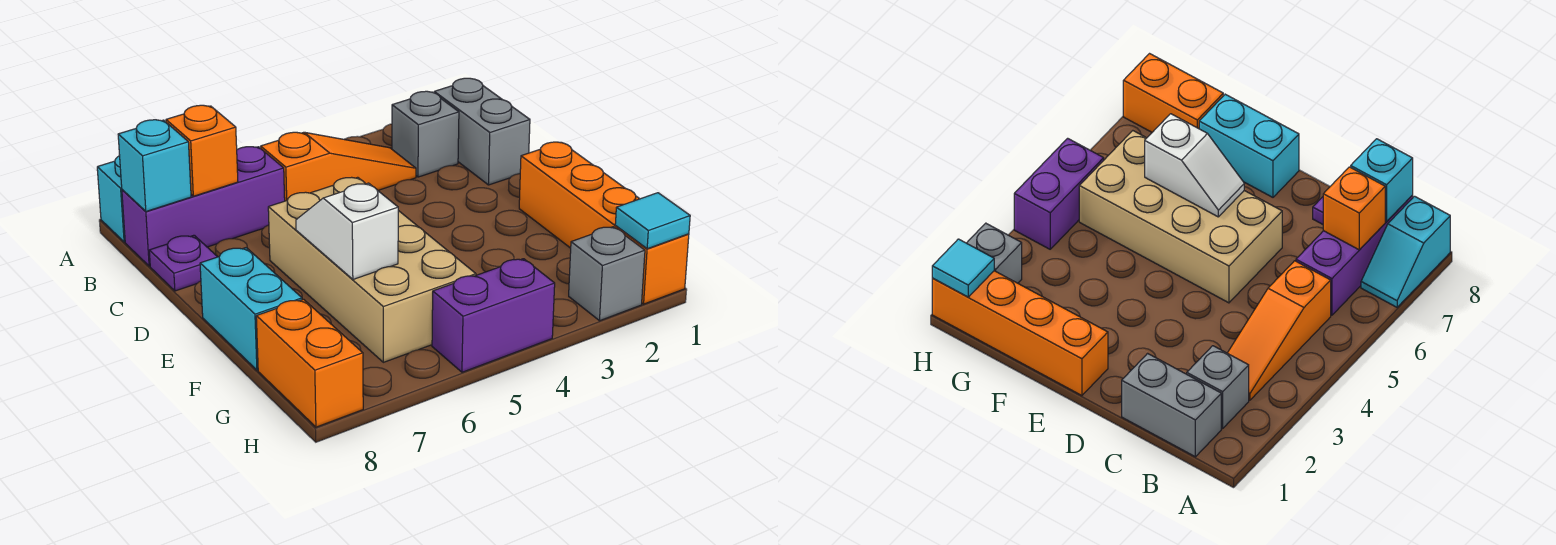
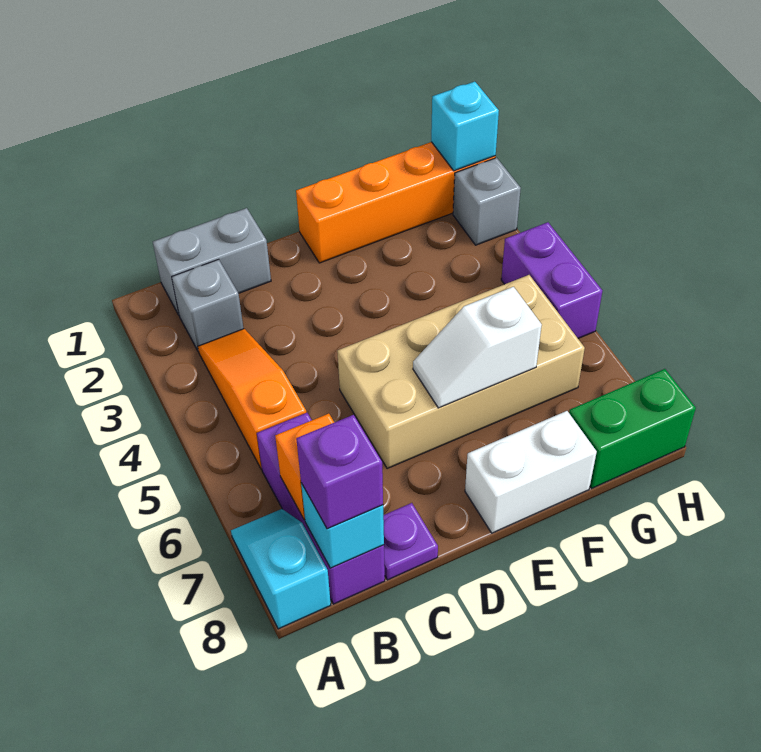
none -> purple 1x1 brick [296,415,383,529]
cyan 1x2 brick [200,248,302,370] -> white 1x2 brick [465,411,597,533]
orange 1x2 brick [256,299,363,427] -> green 1x2 brick [569,369,696,488]
cyan 1x1 tile [615,193,690,249] -> cyan 1x1 brick [431,82,499,171]

